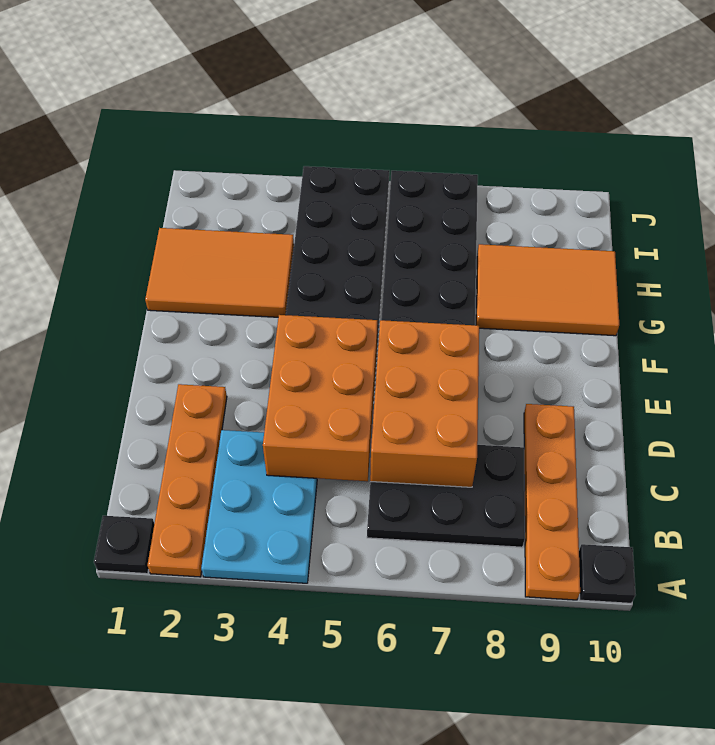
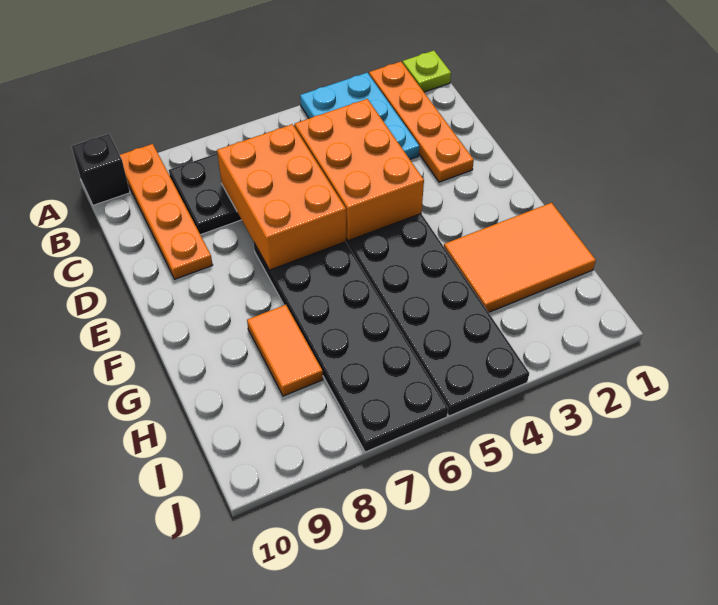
black 1x1 plate [94,516,154,574] -> lime 1x1 plate [403,51,451,92]
black 1x1 plate [579,544,635,603] -> black 1x1 brick [71,134,130,205]
orange 2x3 tile [476,244,619,336] -> orange 1x2 tile [247,305,323,396]

